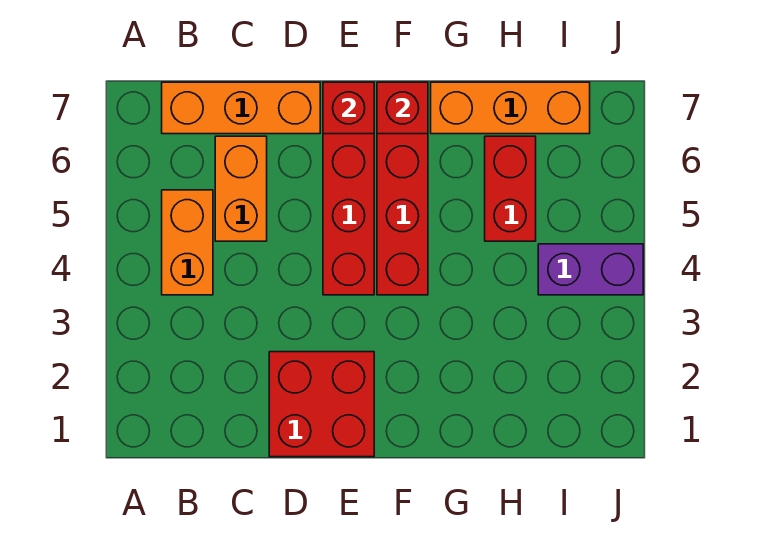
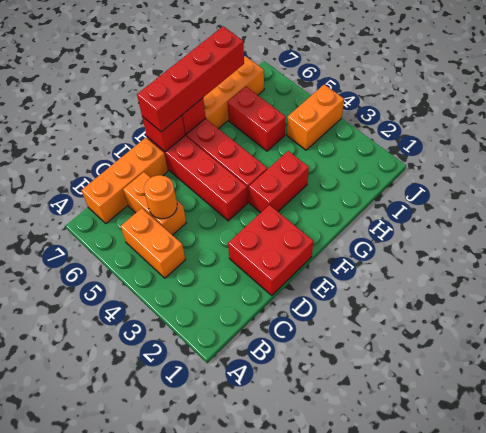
none -> orange 1x1 round brick [144,175,177,219]
none -> red 1x4 brick [137,26,244,132]
none -> red 1x2 brick [249,151,309,213]
purple 1x2 brick [538,244,643,295] -> orange 1x2 brick [287,84,344,150]

